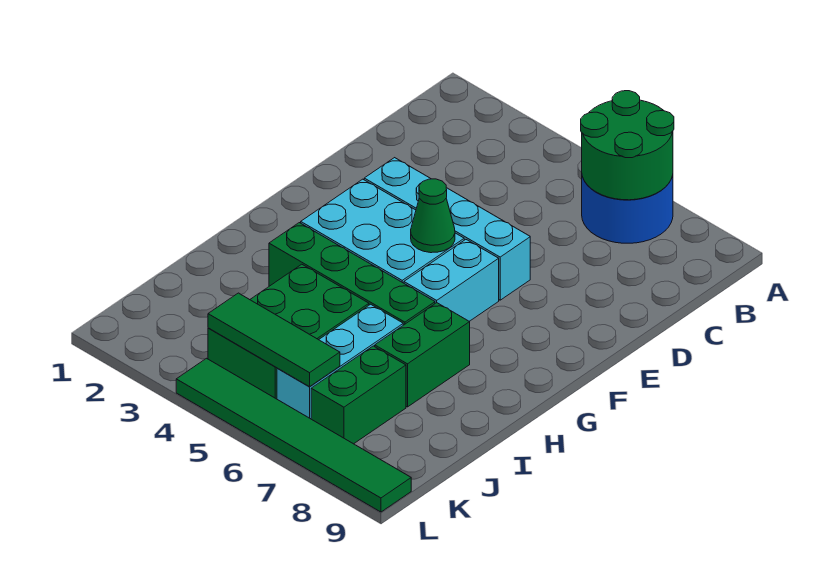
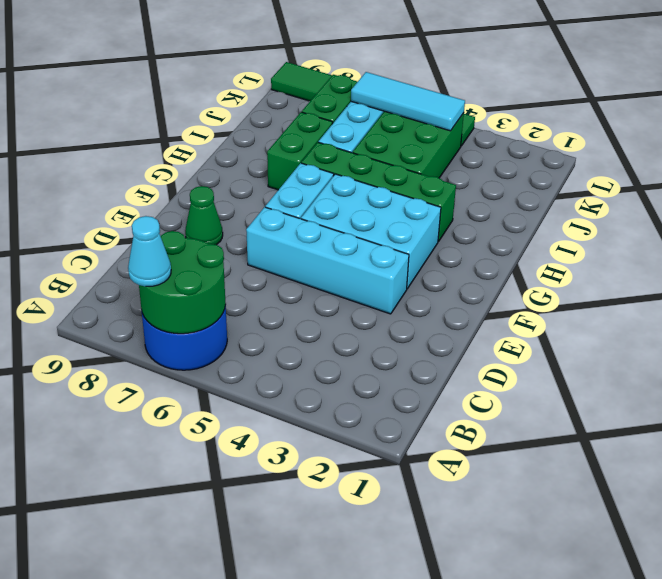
none -> cyan 1x1 cone [128,216,171,286]
green 1x1 cone [411,179,455,253] -> green 1x1 cone moved to [185,186,223,245]
green 1x3 tile [208,293,340,387] -> cyan 1x3 tile [351,72,465,131]

